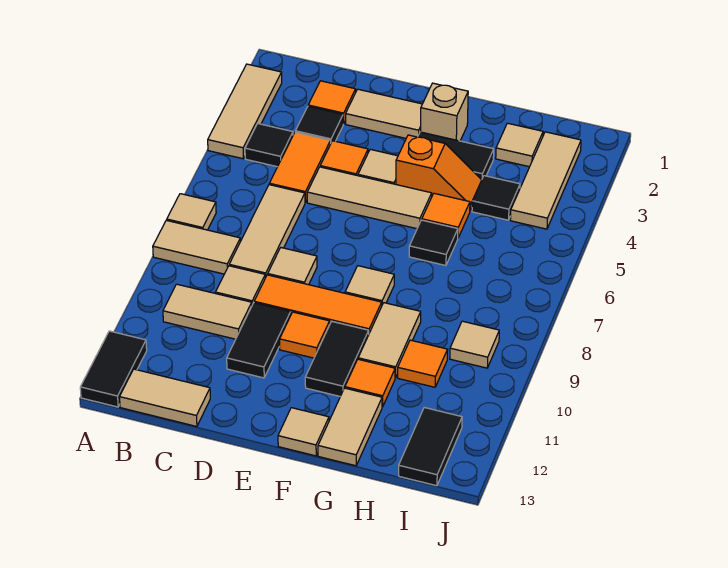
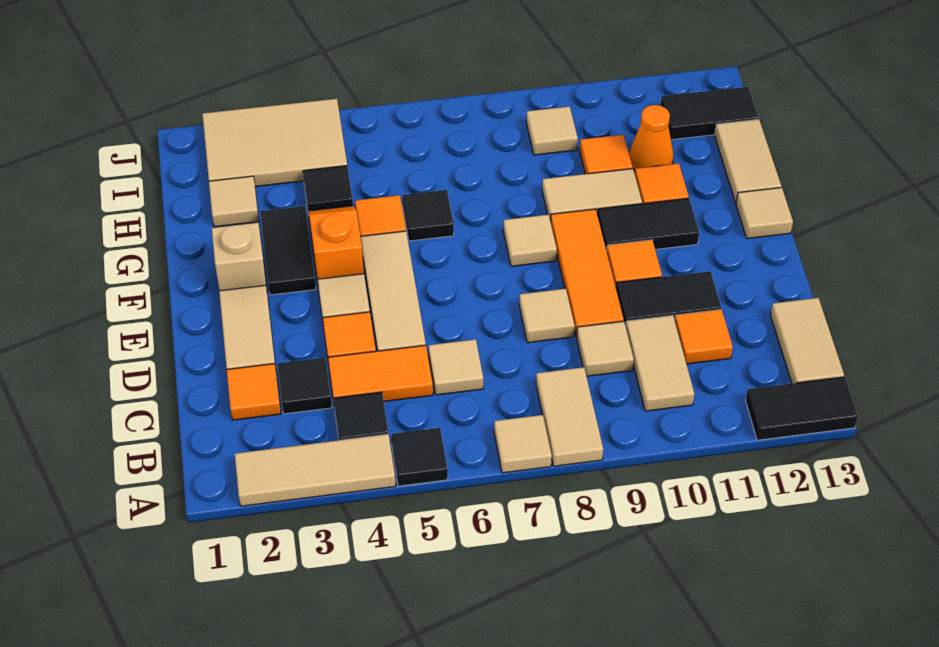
none -> black 1x1 tile [391,428,448,486]
tan 1x3 tile [229,185,305,278] -> tan 1x1 tile [429,339,483,395]
none -> orange 1x1 tile [675,309,733,364]
tan 1x2 tile [318,388,382,466] -> tan 1x2 tile turned to [715,119,781,203]
none -> orange 1x1 cone [629,105,673,170]
tan 1x3 tile [510,132,581,229] -> tan 2x3 tile [202,99,347,187]

